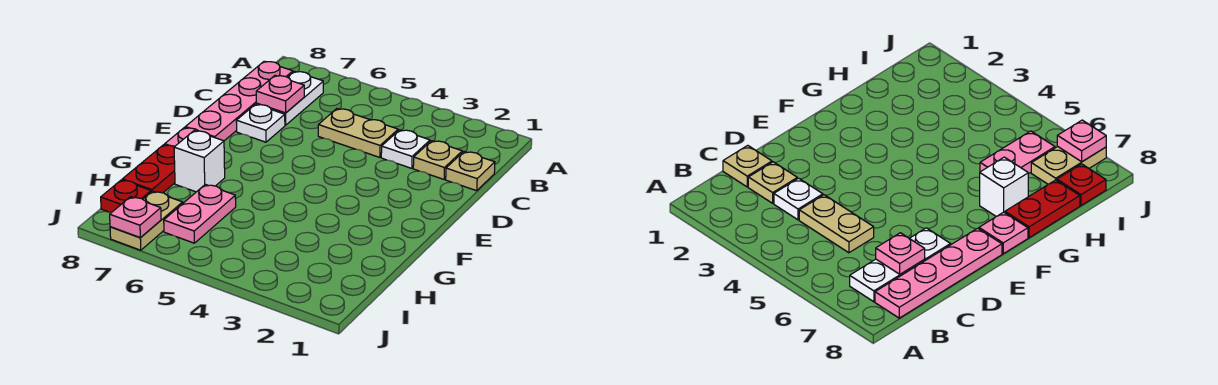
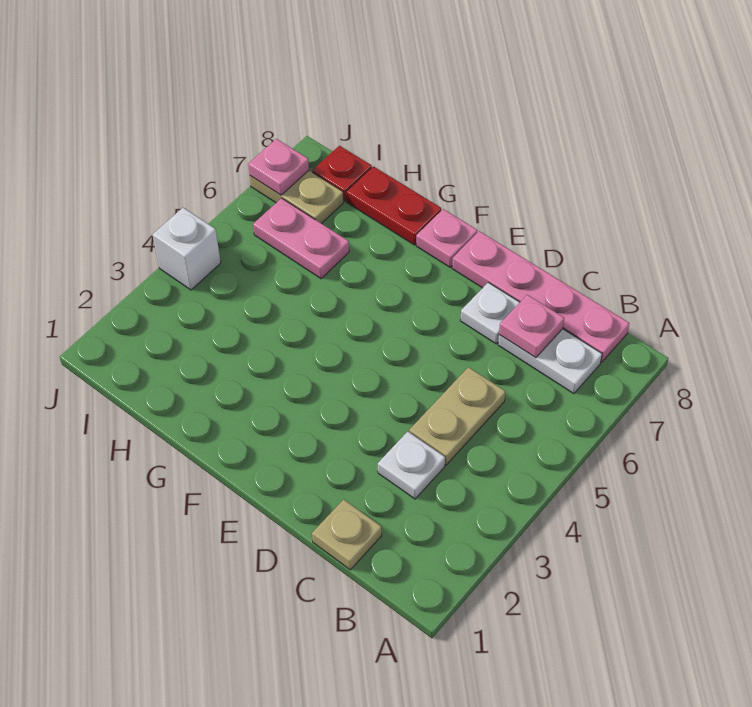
tan 1x1 plate [413,141,462,179] -> none
white 1x1 brick [174,131,225,192] -> white 1x1 brick moved to [152,208,221,290]

